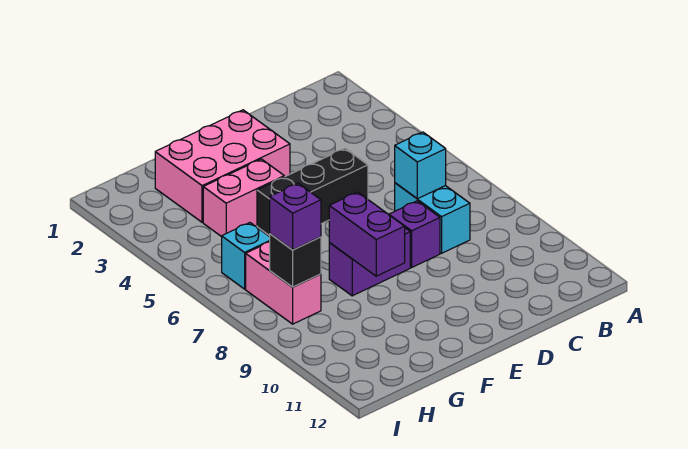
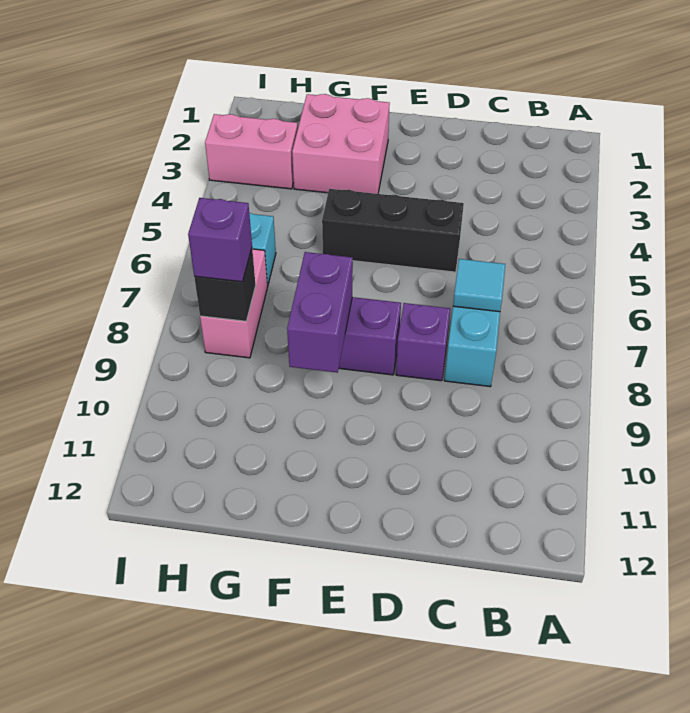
cyan 1x1 brick [395,132,446,199] -> cyan 1x1 tile [453,259,505,312]
pink 2x3 brick [155,110,290,222] -> pink 2x2 brick [292,94,390,194]
pink 1x2 brick [203,159,284,237] -> pink 1x2 brick moved to [205,114,298,189]

